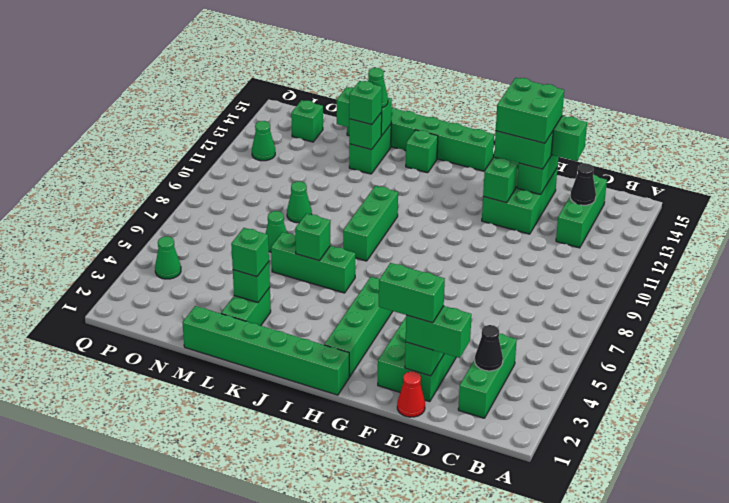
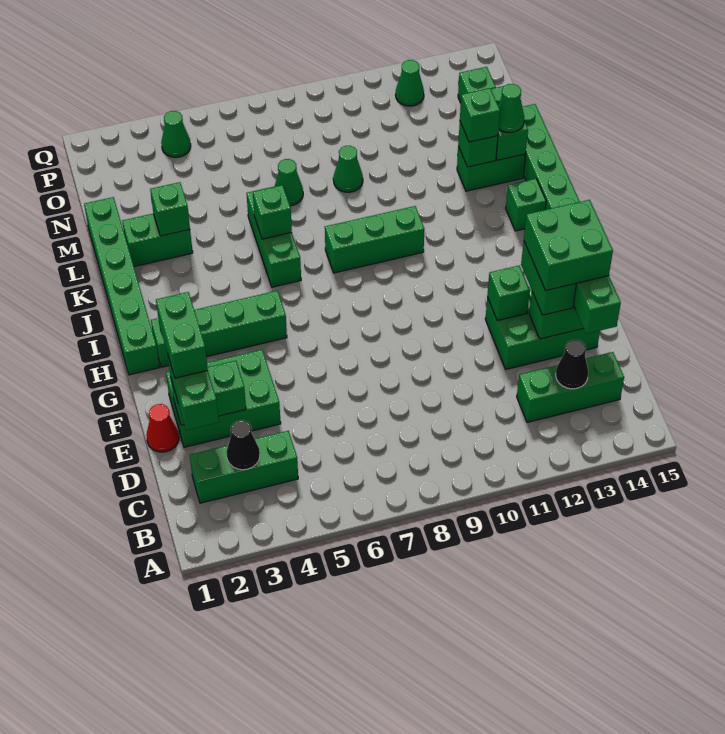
green 1x1 brick [231,228,269,277] -> none

